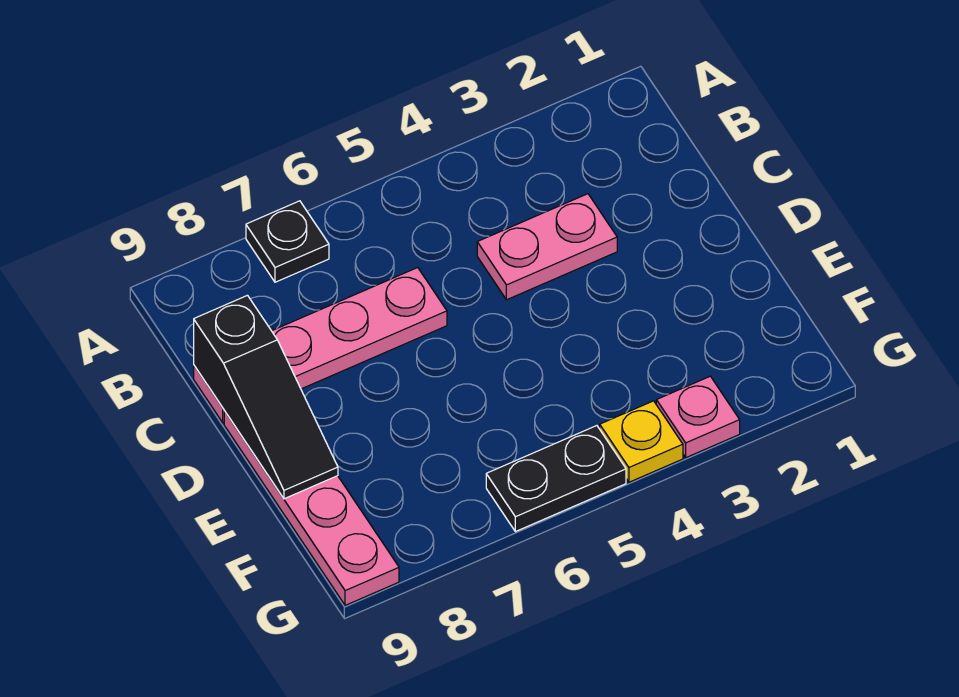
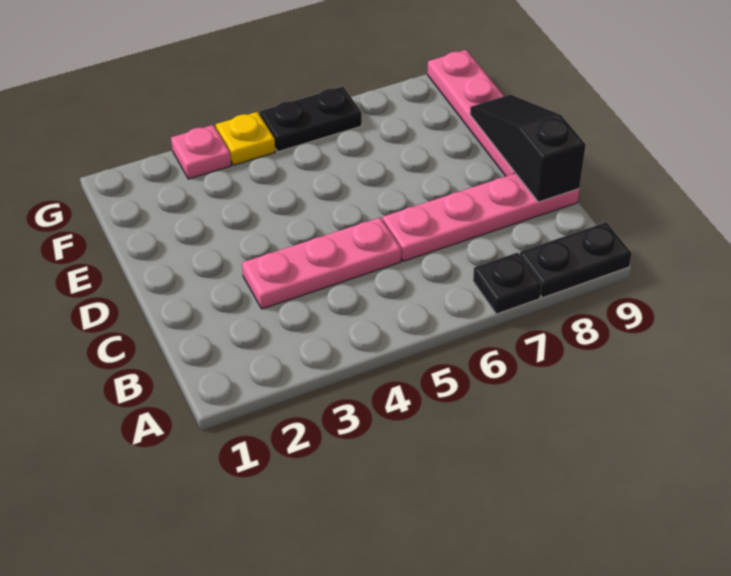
none -> black 1x2 plate [519,222,632,298]
pink 1x2 plate [477,194,617,300] -> pink 1x3 plate [242,218,401,309]

